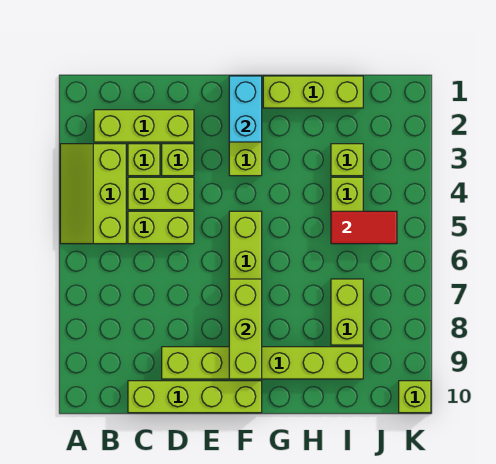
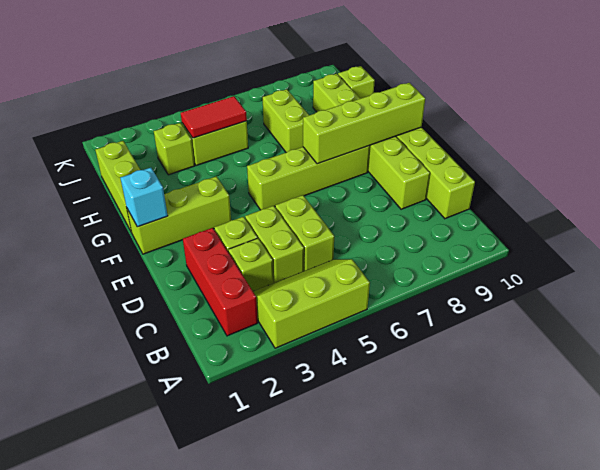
lime 2x3 slope [60,144,126,244] -> lime 2x3 slope turned to [253,259,370,348]
lime 1x3 brick [94,110,194,142] -> red 1x3 brick [183,228,258,336]
cyan 1x2 brick [229,76,262,142] -> cyan 1x1 brick [121,168,168,227]
lime 1x3 brick [229,279,262,379] -> lime 1x4 brick [303,83,425,164]
red 1x2 tile [331,211,397,244] -> red 1x2 tile turned to [181,96,247,138]
lime 1x2 brick [331,279,363,345] -> lime 1x2 brick turned to [263,89,309,152]
lime 1x1 brick [399,381,431,413] -> lime 1x1 brick moved to [338,66,375,99]

